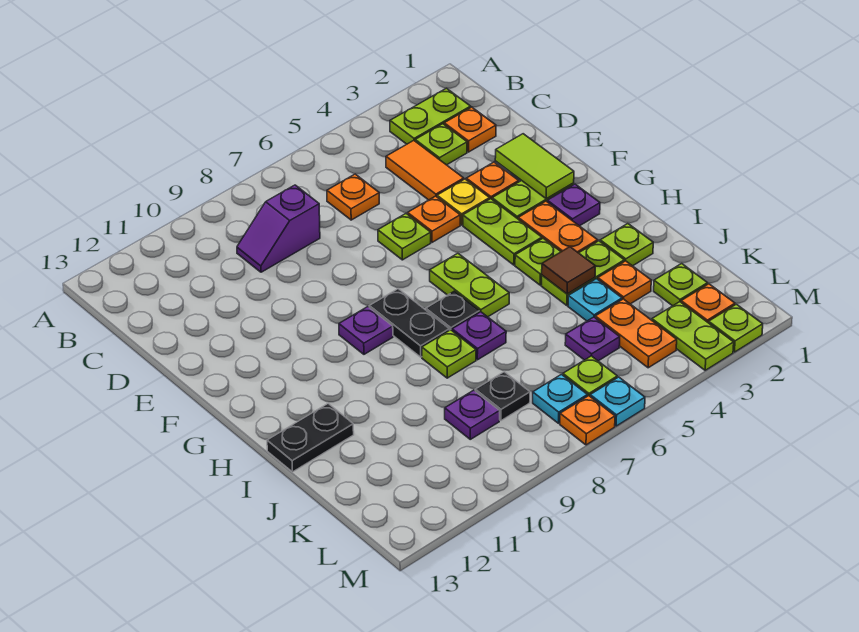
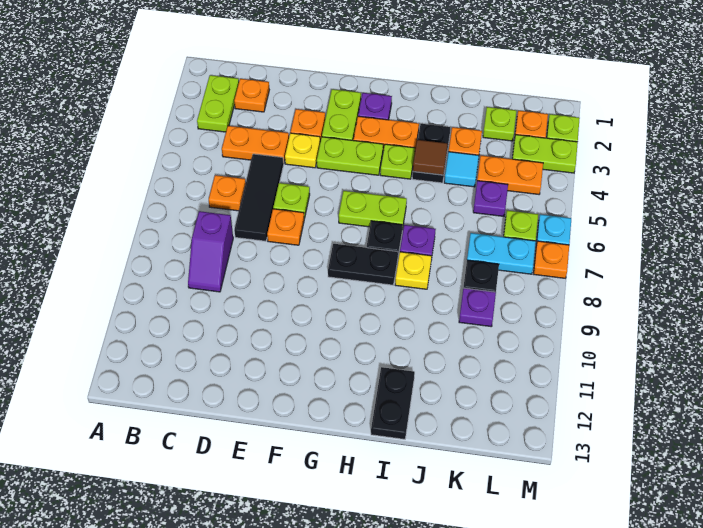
lime 1x1 plate [415,124,467,165] -> none
orange 1x2 tile [386,141,464,200] -> orange 1x2 plate [222,126,289,164]
none -> black 1x3 tile [234,154,284,241]
lime 1x2 tile [495,134,574,199] -> none
orange 1x1 plate [408,196,460,242] -> orange 1x1 plate moved to [267,209,304,245]
purple 1x1 plate [339,307,393,354] -> none
lime 1x1 plate [600,224,653,266] -> none
lime 1x2 plate [542,241,624,306] -> black 1x2 plate [412,124,450,183]
lime 1x1 plate [422,330,476,378] -> yellow 1x1 plate [395,252,432,289]
cyan 1x1 plate [568,279,622,321] -> cyan 1x1 tile [444,152,479,187]
cyan 1x1 plate [533,374,587,423] -> cyan 1x2 plate [467,233,536,274]

